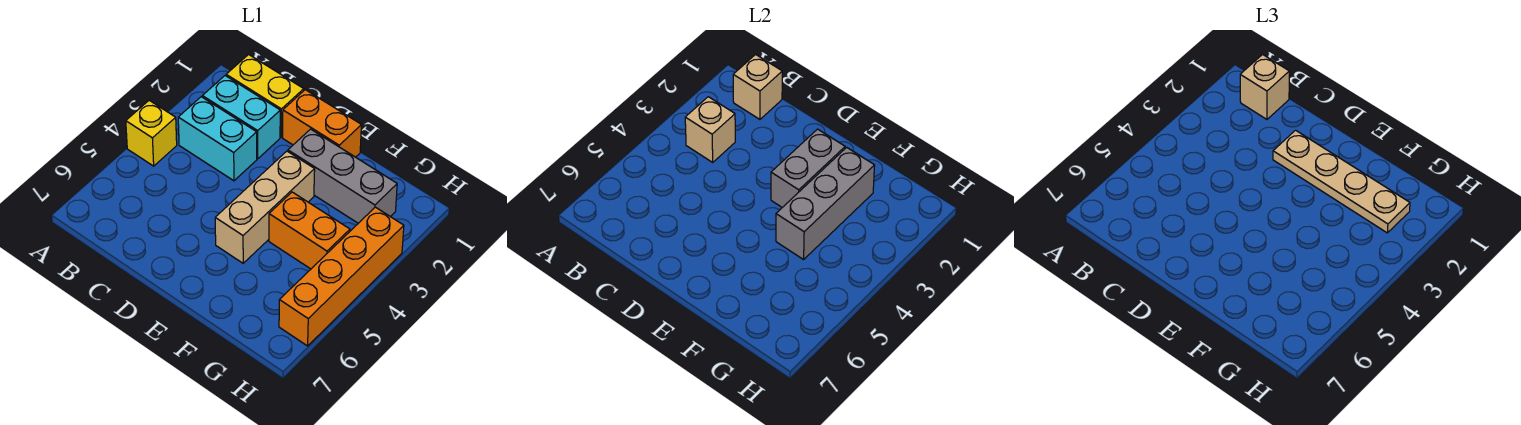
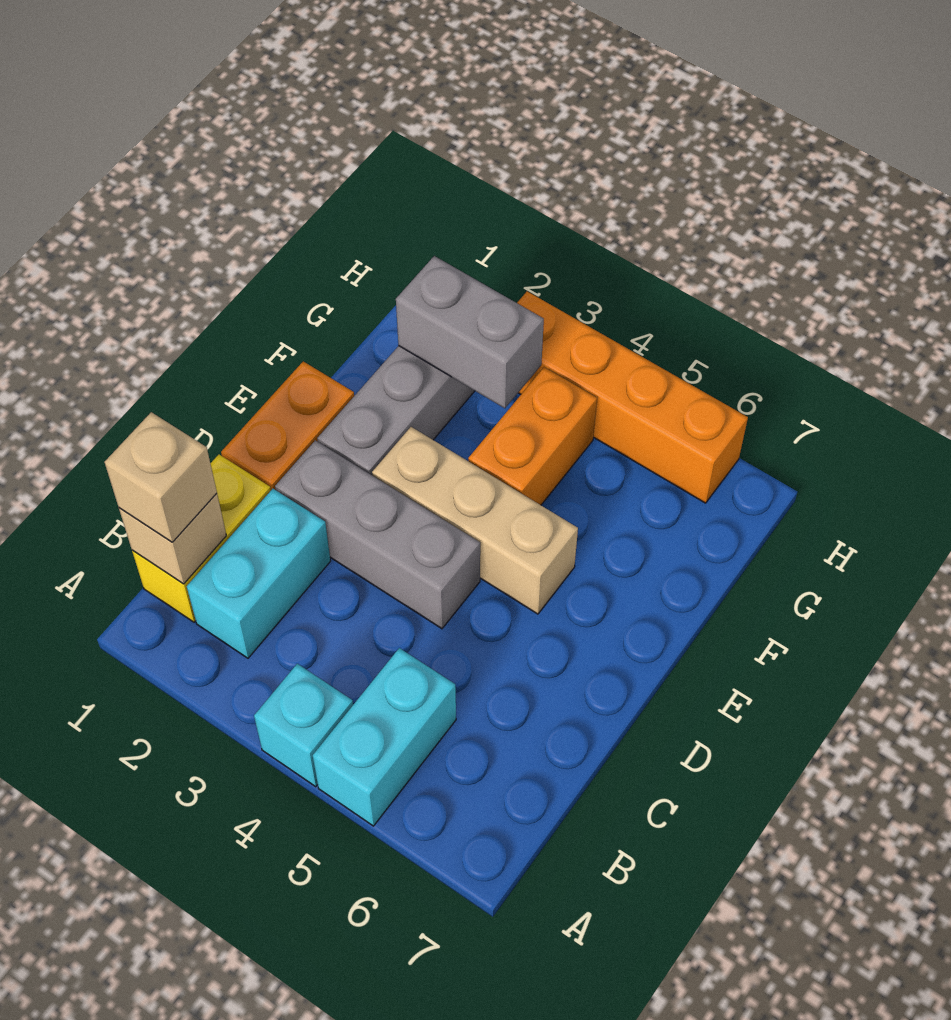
yellow 1x1 brick [126,100,177,166] -> cyan 1x1 brick [254,664,353,787]
cyan 1x2 brick [178,97,257,181] -> cyan 1x2 brick moved to [313,648,456,826]
tan 1x1 brick [685,97,735,162] -> none
tan 1x4 plate [1273,130,1410,233] -> none
grey 1x2 brick [771,129,845,207] -> grey 1x2 brick moved to [396,256,544,408]
grey 1x3 brick [776,147,875,259] -> grey 1x3 brick moved to [275,440,480,629]

